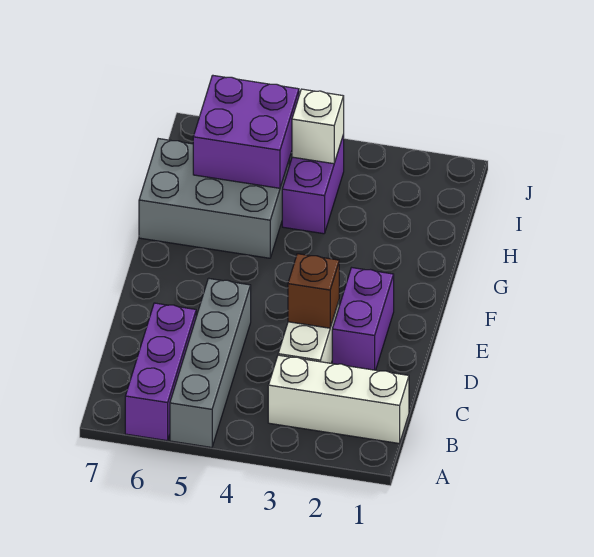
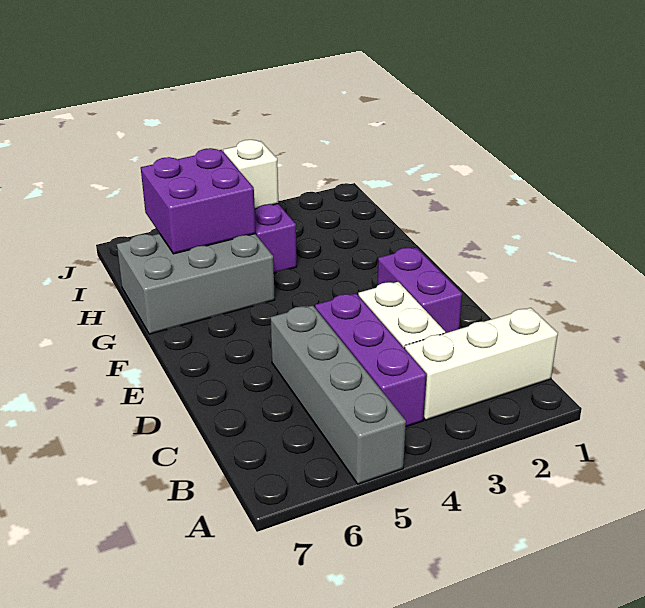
purple 1x3 brick [125,303,196,441] -> purple 1x3 brick moved to [315,293,427,427]
brown 1x1 brick [288,254,339,328] -> none

